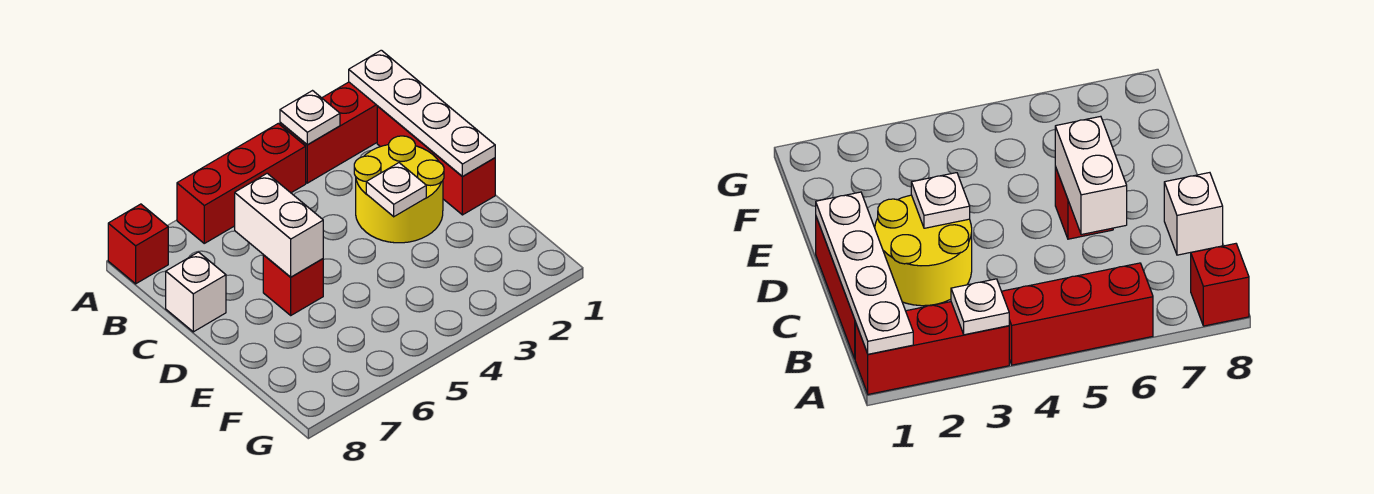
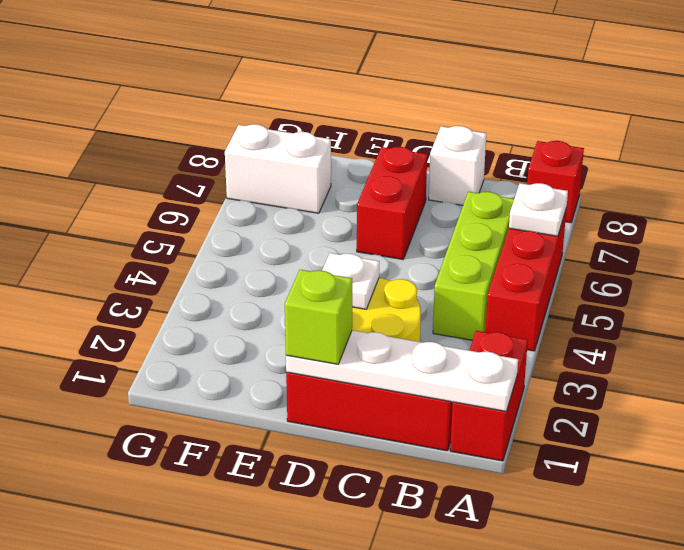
red 1x3 brick [280,82,377,183] -> red 1x2 brick [450,331,528,461]
white 1x1 plate [280,91,340,145] -> white 1x1 plate moved to [509,183,568,236]
none -> lime 1x3 brick [433,192,514,340]
white 1x2 brick [235,173,323,277] -> white 1x2 brick moved to [225,124,331,213]
none -> lime 1x1 brick [285,270,352,364]
red 1x1 brick [263,255,323,315] -> red 1x2 brick [357,147,427,259]

